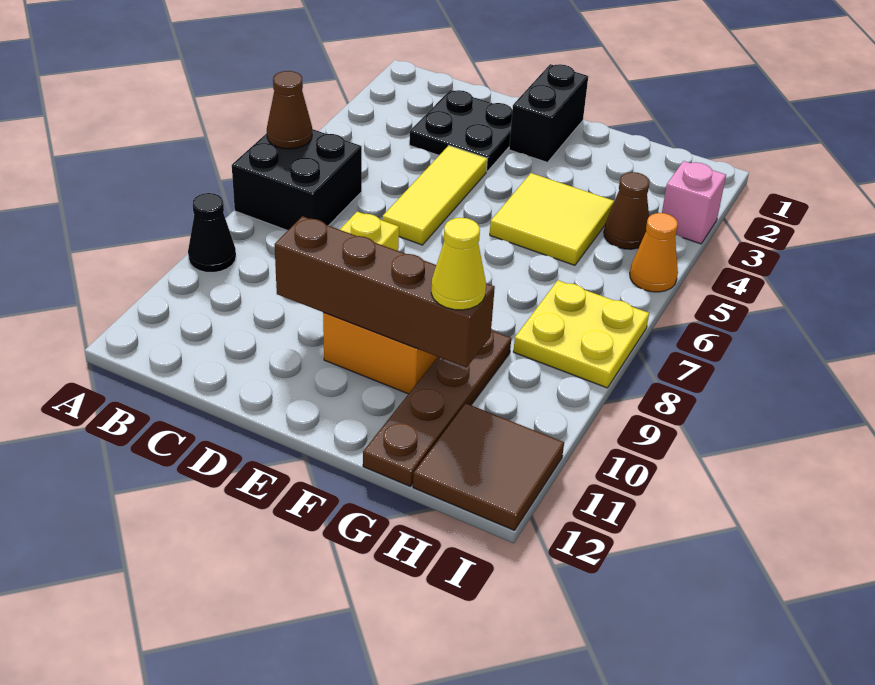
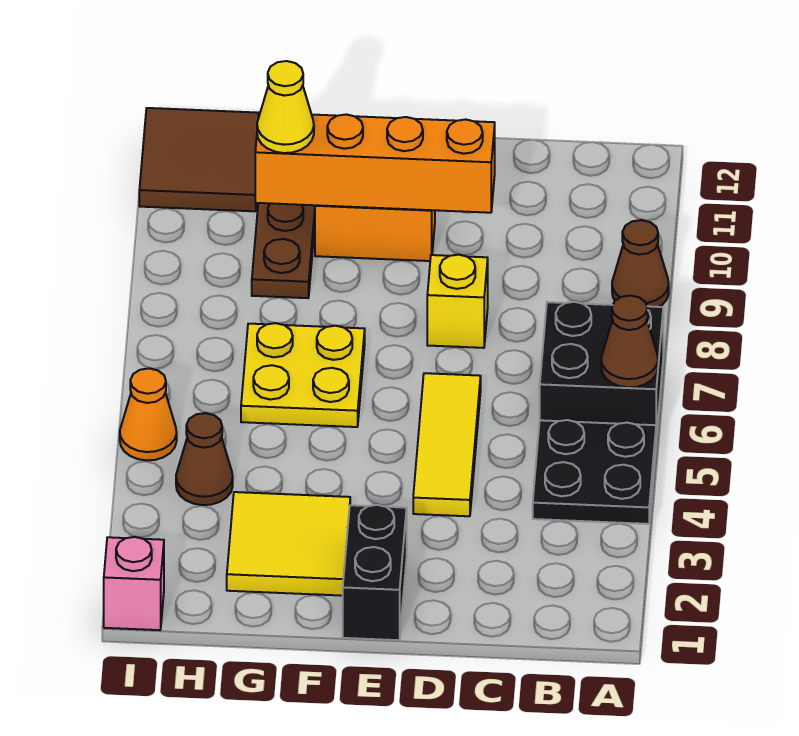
black 1x1 cone [188,193,236,273] -> brown 1x1 cone [612,220,669,307]
black 2x2 plate [409,90,512,171] -> black 2x2 plate moved to [533,420,656,524]
brown 1x4 brick [275,216,495,368] -> orange 1x4 brick [255,112,495,213]
yellow 2x2 tile [490,173,614,265] -> yellow 2x2 tile moved to [227,492,350,596]
yellow 2x2 plate [513,280,649,388] -> yellow 2x2 plate moved to [241,323,365,427]
pink 1x1 brick [662,161,726,244] -> pink 1x1 brick moved to [104,537,164,630]

